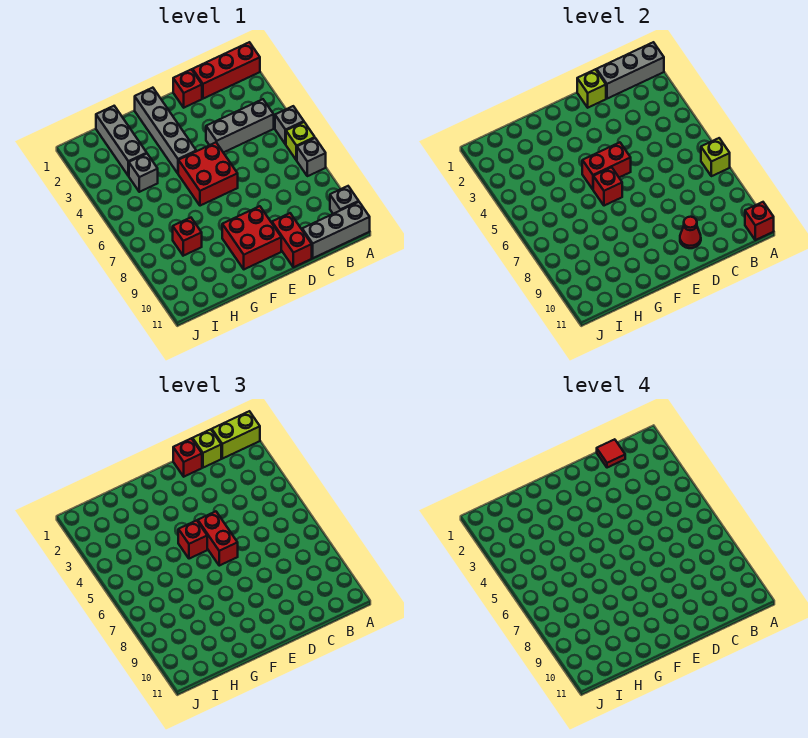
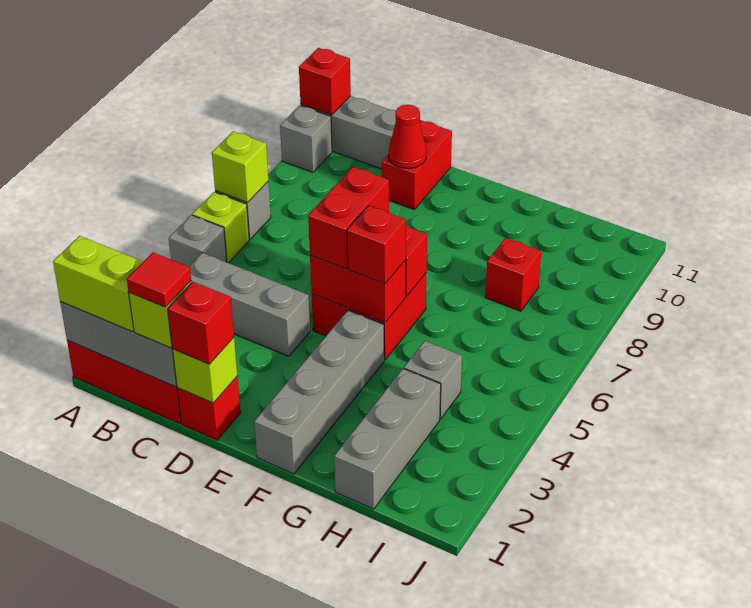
red 2x2 brick [222,206,281,269] -> none

